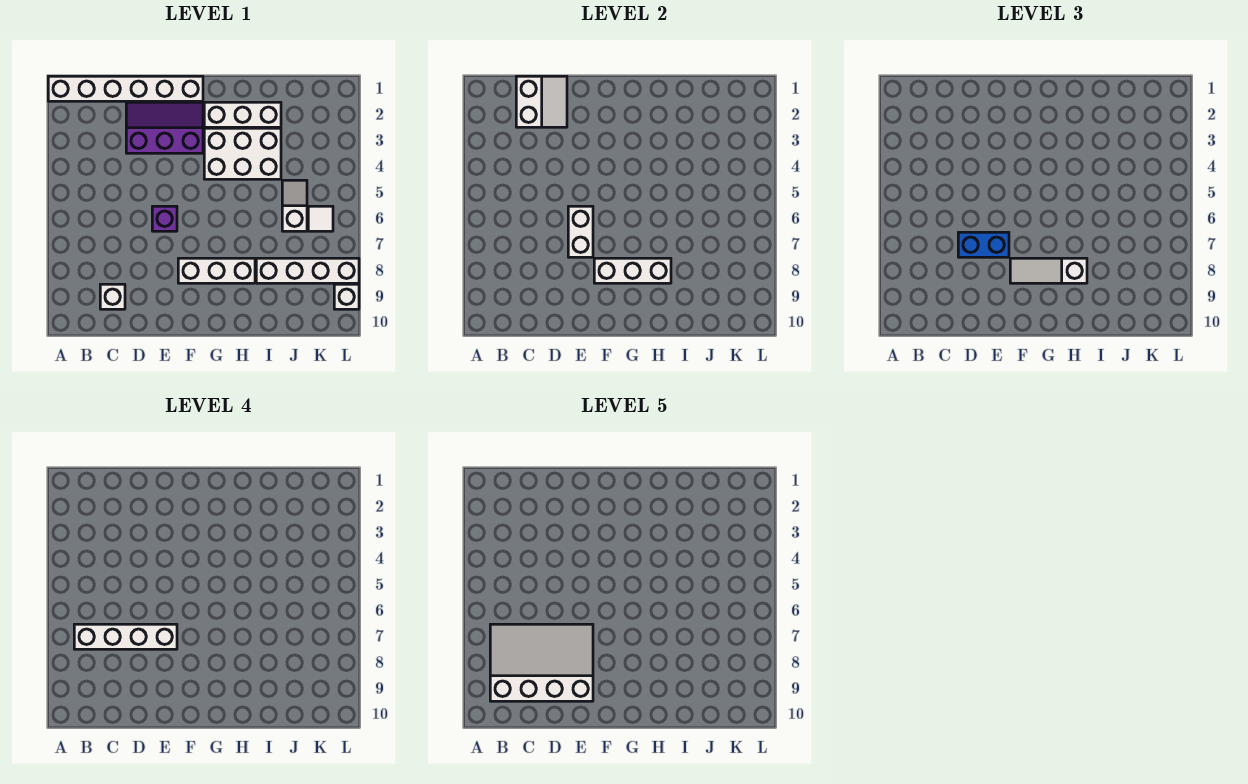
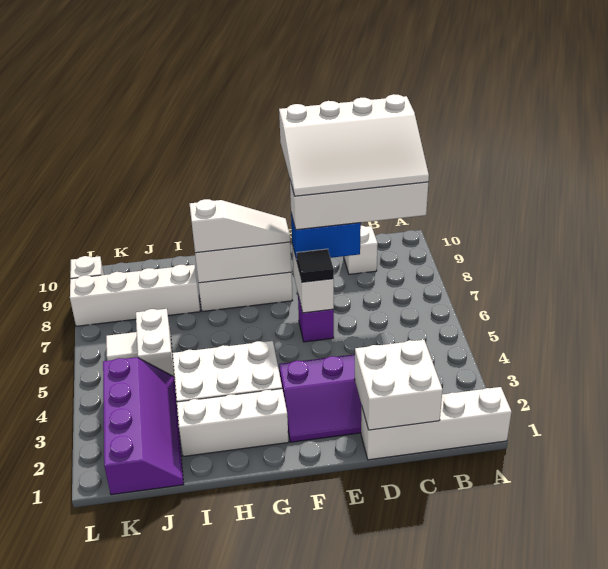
white 1x6 brick [48,76,203,101] -> white 1x4 brick [361,387,511,460]
white 2x2 slope [516,76,567,127] -> white 2x2 brick [355,340,443,430]
none -> black 1x1 tile [297,249,334,282]
none -> purple 2x4 slope [103,357,184,495]
white 1x2 slope [282,180,307,231] -> white 1x2 brick [136,309,175,379]

